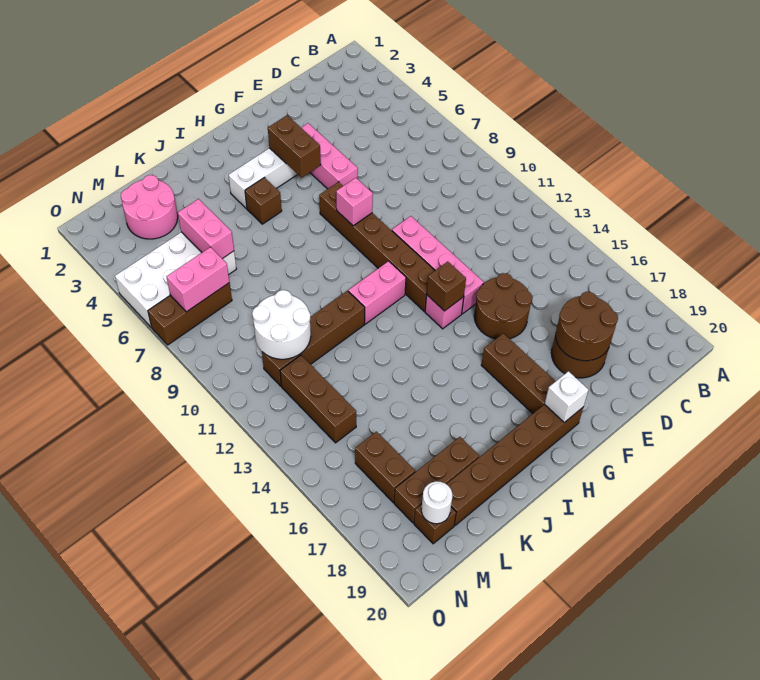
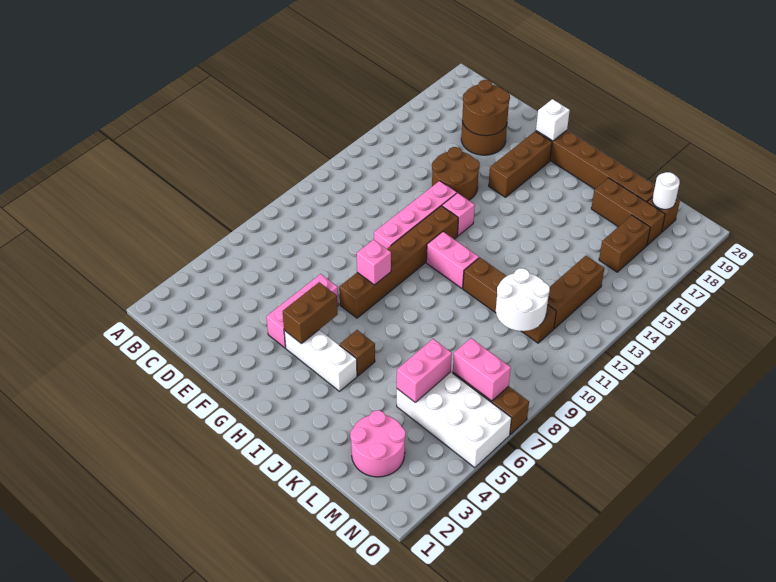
brown 1x1 brick [427,262,466,311] -> none

